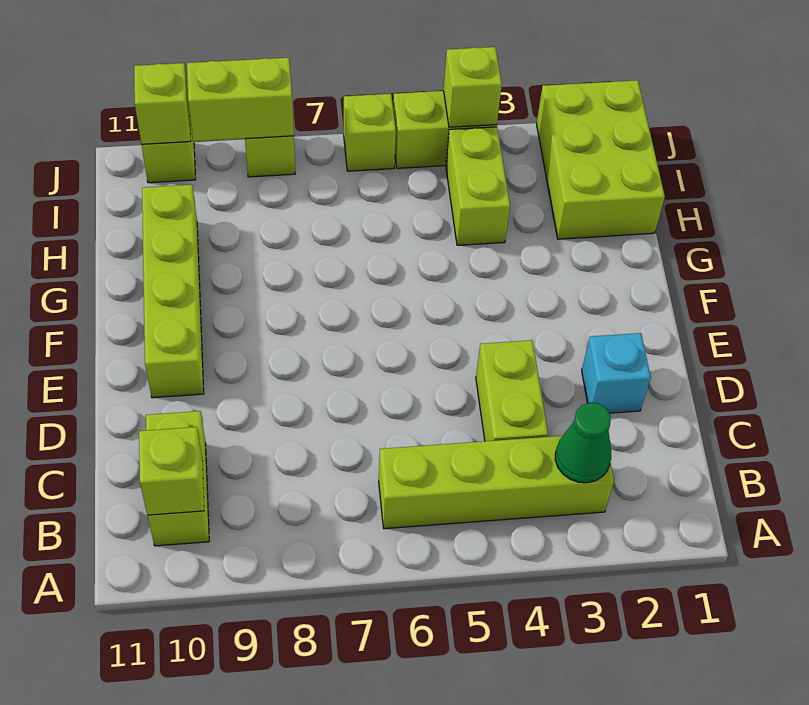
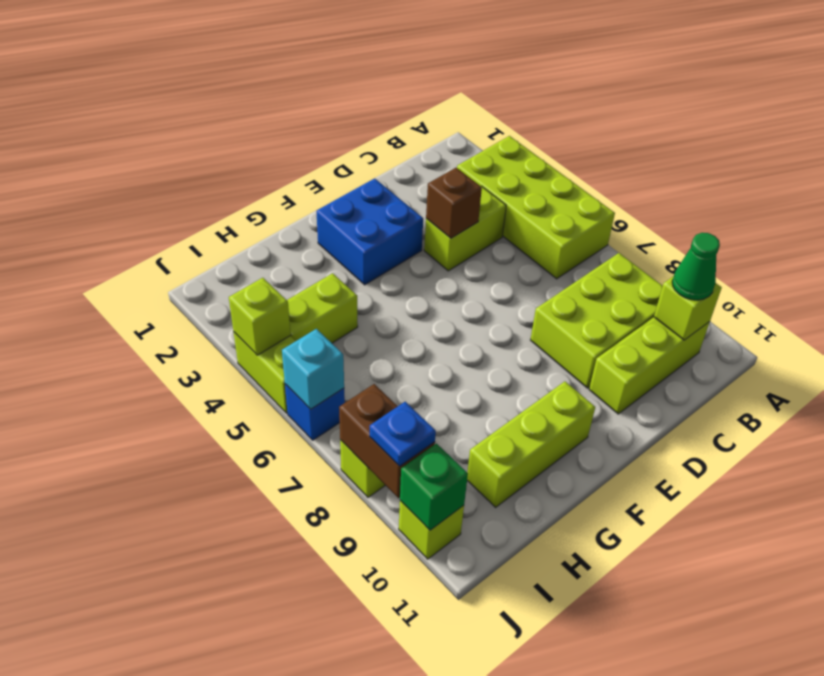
lime 1x4 brick [379,436,614,529] -> lime 2x4 brick [457,136,615,279]
green 1x1 cone [555,403,611,483] -> green 1x1 cone moved to [672,233,720,300]
lime 1x2 brick [146,411,209,546] -> lime 1x3 brick [589,317,710,414]
cyan 1x1 brick [582,333,651,413] -> cyan 1x1 brick moved to [282,329,344,409]
none -> brown 1x1 brick [426,168,482,238]
none -> blue 2x2 brick [316,179,423,285]
lime 1x4 brick [142,185,204,398] -> lime 1x3 brick [467,381,595,507]
lime 2x3 brick [537,80,665,239] -> lime 2x3 brick moved to [531,253,663,388]
lime 1x1 brick [344,94,396,171] -> blue 1x1 brick [285,384,345,440]
lime 1x2 brick [187,58,294,141] -> brown 1x2 brick [339,384,435,498]
none -> blue 1x1 plate [370,402,436,466]
lime 1x1 brick [134,63,191,144] -> green 1x1 brick [400,444,468,530]

